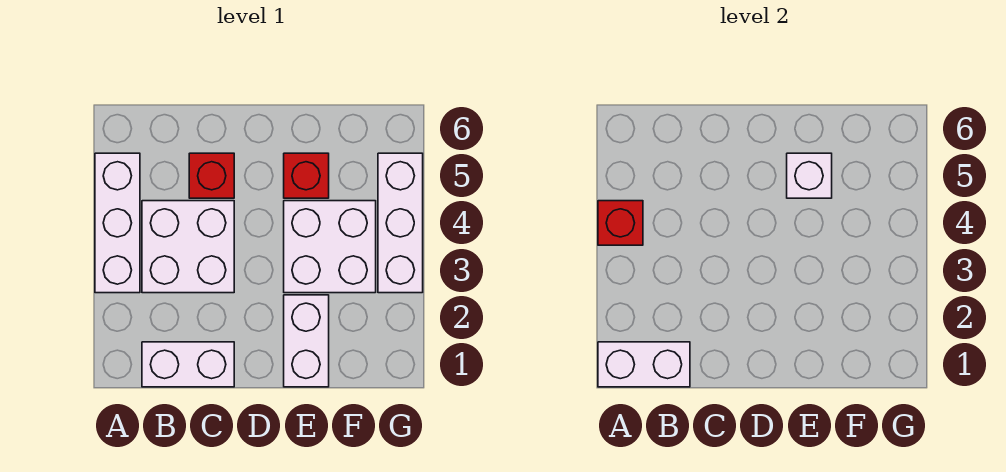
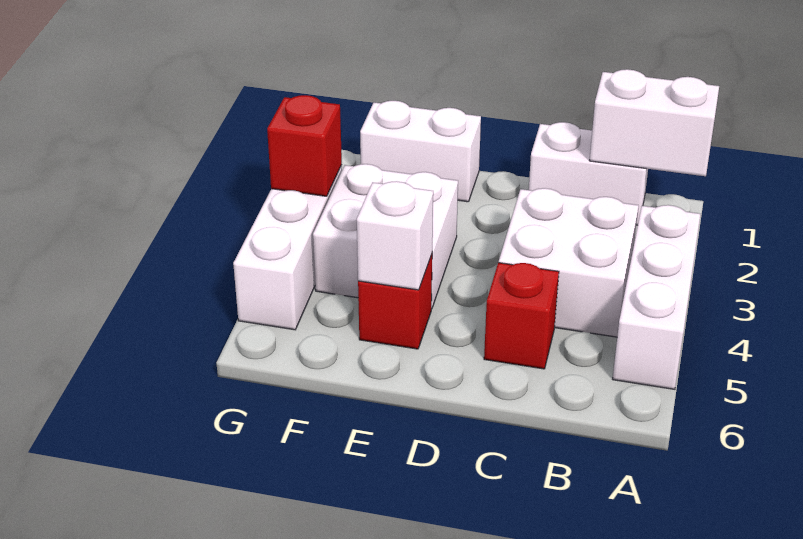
red 1x1 brick [598,201,643,245] -> red 1x1 brick moved to [267,95,342,196]
white 1x2 brick [284,295,329,387] -> white 1x2 brick turned to [360,101,481,202]

